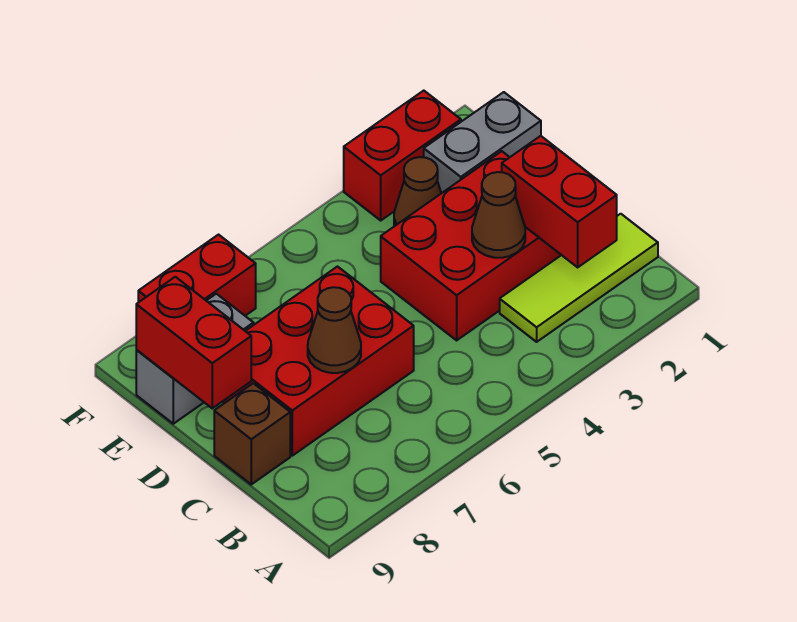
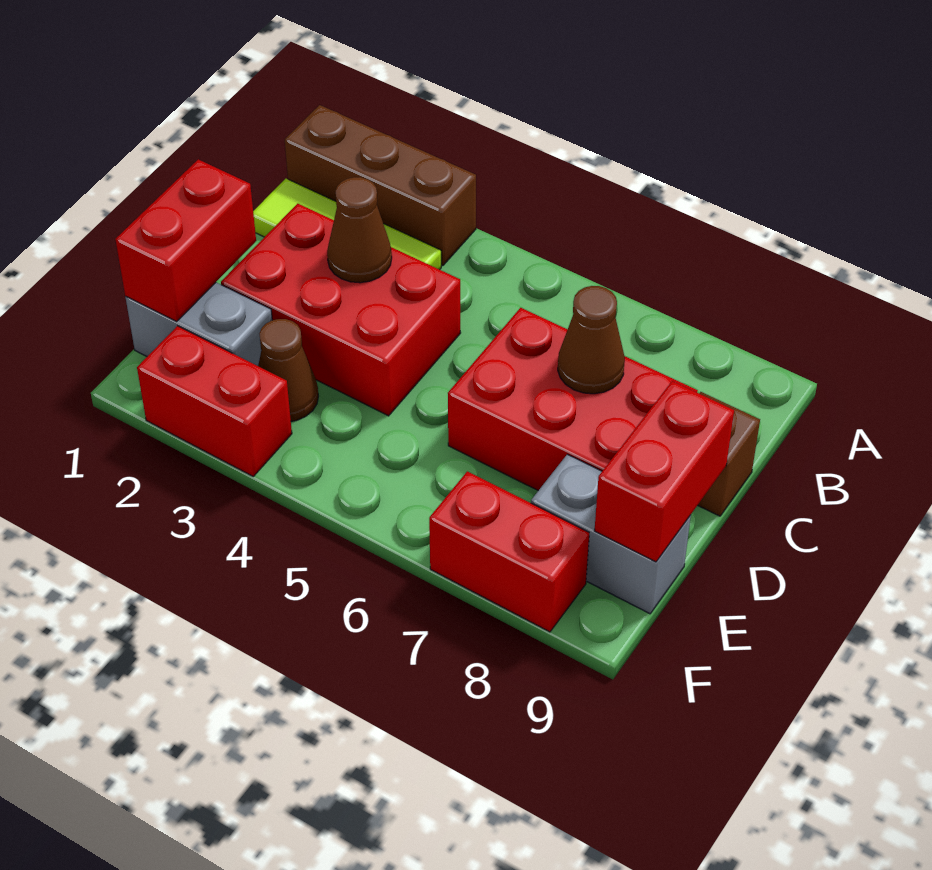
none -> brown 1x3 brick [285,105,476,266]
red 1x2 brick [502,136,617,267] -> red 1x2 brick moved to [115,159,256,321]

